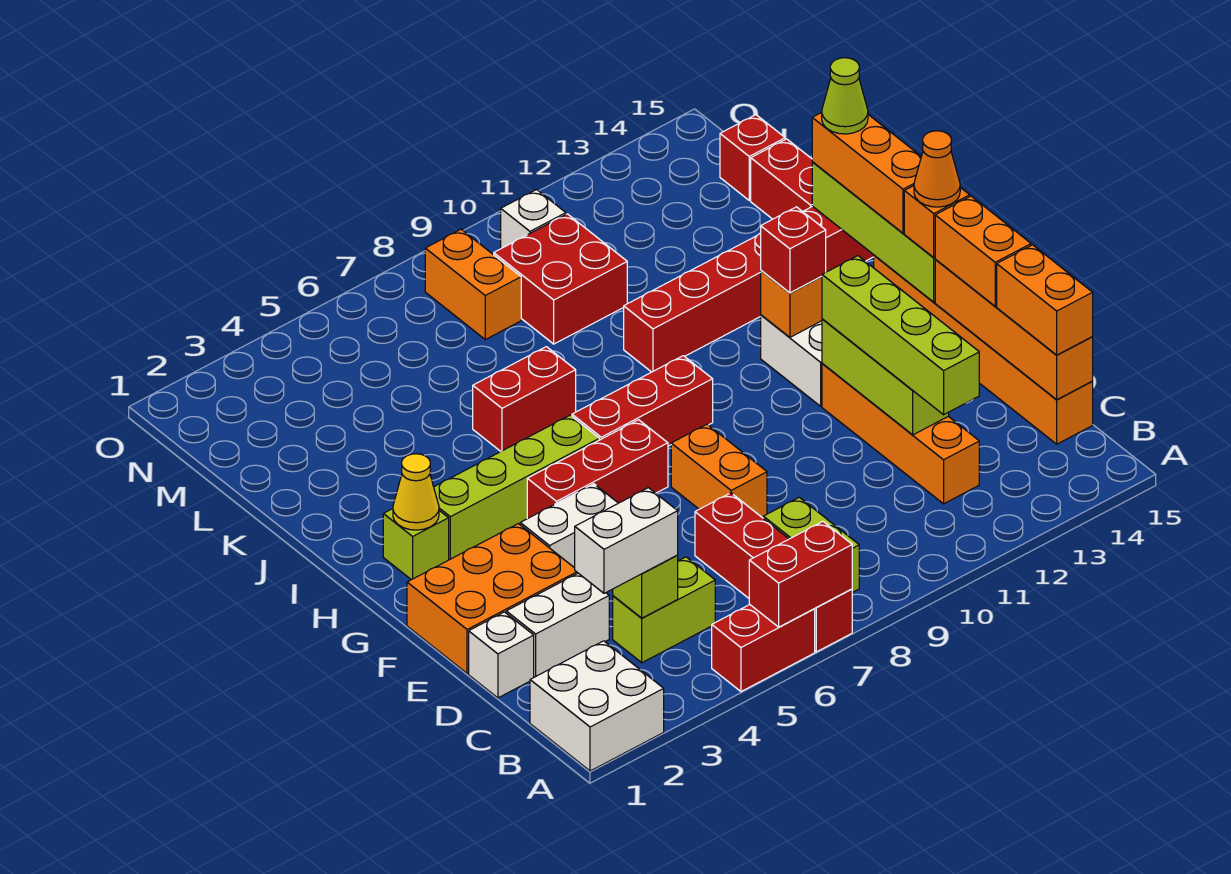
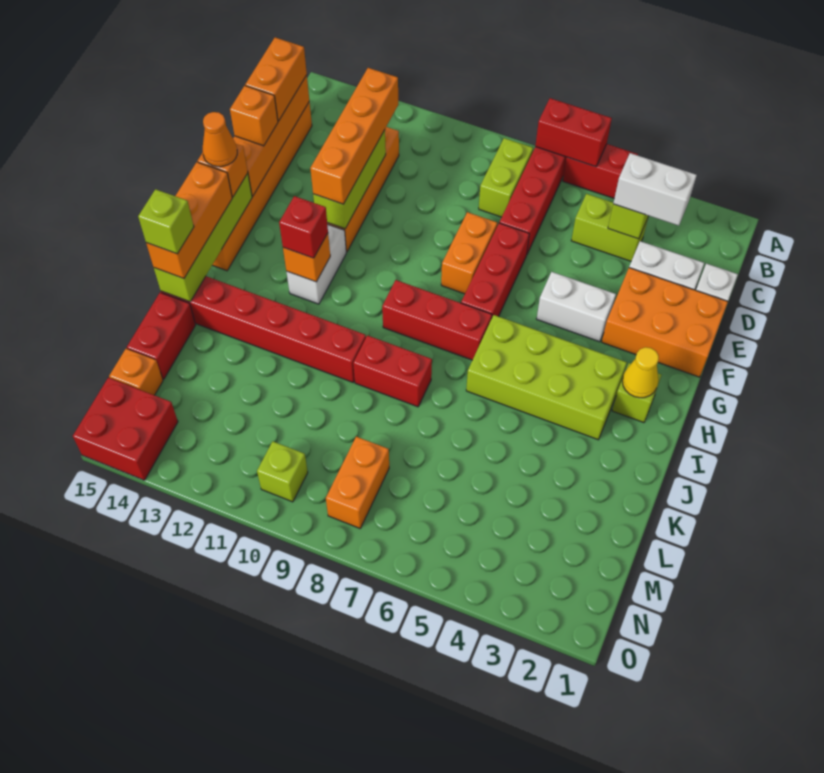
white 2x2 brick [530,641,664,771] -> none
lime 1x4 brick [822,256,979,415] -> orange 1x4 brick [310,68,398,204]
orange 1x2 brick [935,196,1031,306] -> orange 1x1 brick [230,86,278,146]
red 1x3 brick [527,420,668,519] -> red 1x3 brick turned to [461,223,529,317]
lime 1x4 brick [434,415,599,560] -> lime 2x4 brick [466,315,627,440]
red 1x2 brick [473,347,576,451] -> red 1x2 brick moved to [353,335,432,407]
lime 1x1 cone [822,58,868,134] -> lime 1x1 brick [138,189,194,254]
red 2x2 brick [494,214,627,344] -> red 2x2 brick moved to [73,378,178,480]
red 1x1 brick [720,115,785,200] -> orange 1x1 brick [109,349,163,395]
white 1x1 brick [501,190,566,248] -> lime 1x1 brick [257,442,308,502]

